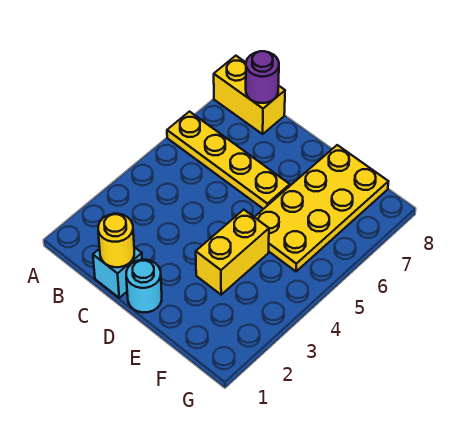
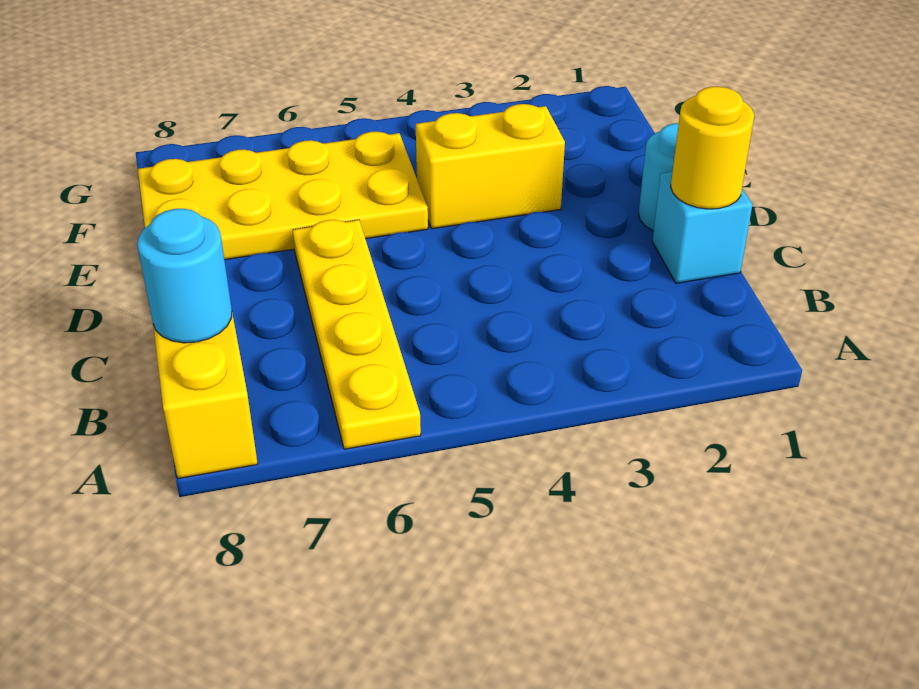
purple 1x1 round brick [246,51,279,103] -> cyan 1x1 round brick [137,209,232,343]

